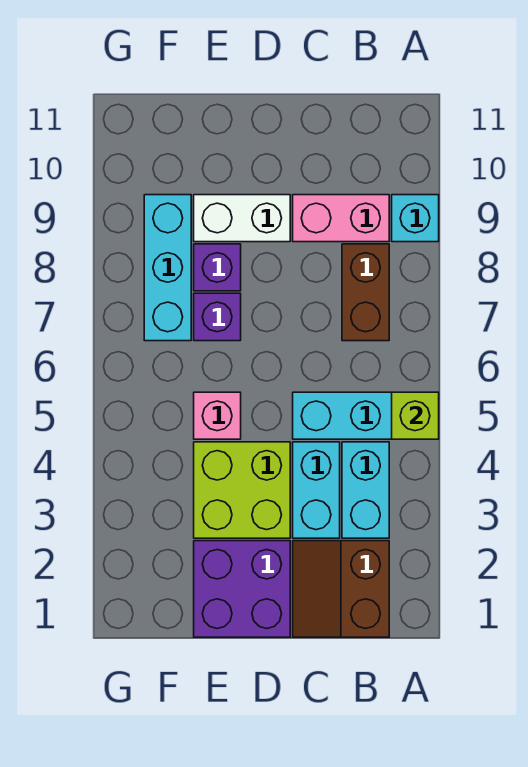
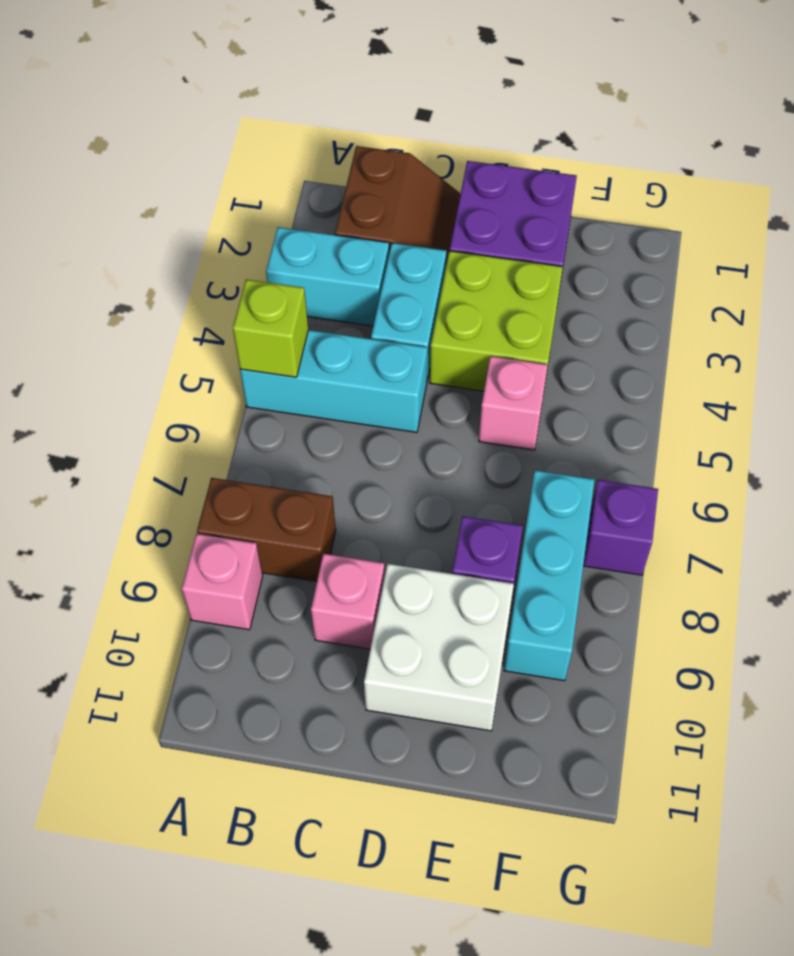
cyan 1x1 brick [392,195,439,242] -> pink 1x1 brick [182,534,263,630]
cyan 1x2 brick [342,442,389,538] -> cyan 1x2 brick turned to [266,227,389,326]
brown 1x2 brick [342,244,389,341] -> brown 1x2 brick turned to [197,478,336,582]
pink 1x2 brick [293,195,389,242] -> pink 1x1 brick [311,554,385,649]
white 1x2 brick [194,195,290,242] -> white 2x2 brick [364,564,514,731]
purple 1x1 brick [194,293,241,341] -> purple 1x1 brick moved to [583,480,658,575]

